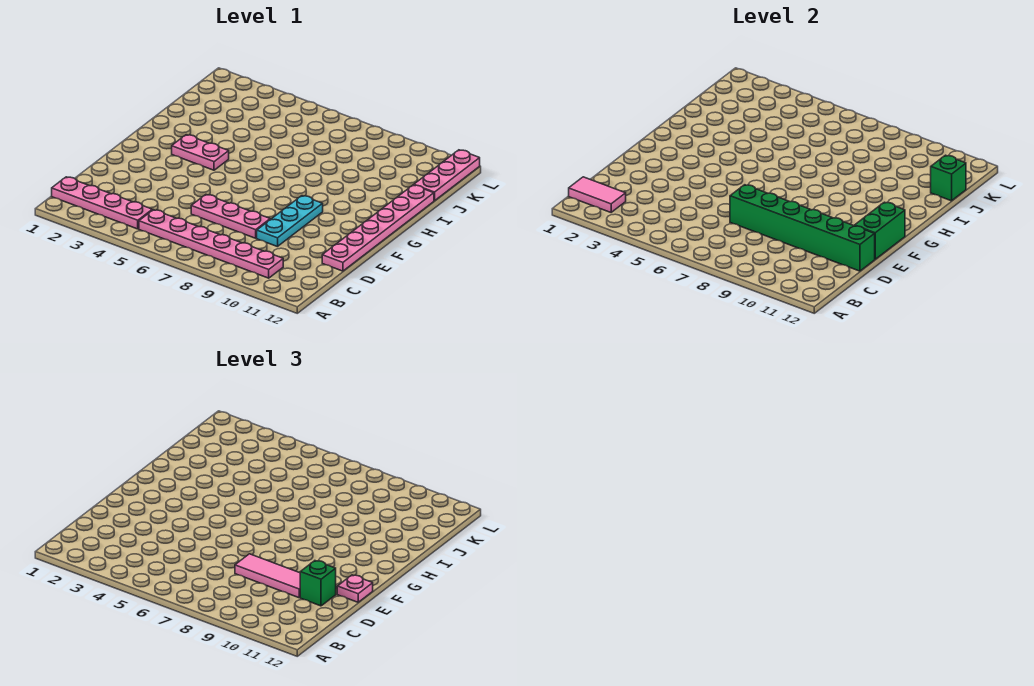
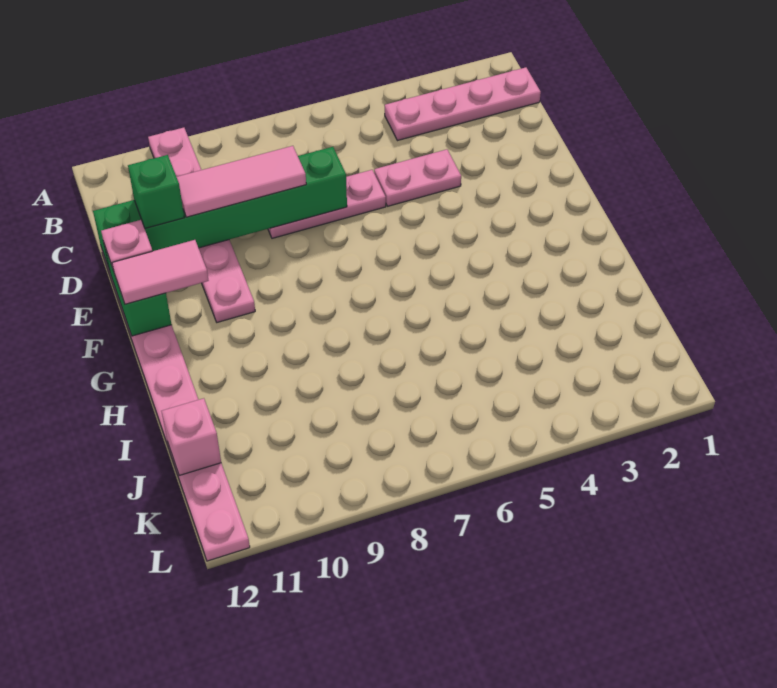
pink 1x2 tile [569,177,626,212] -> pink 1x2 tile moved to [112,240,209,304]
pink 1x6 plate [139,210,283,278] -> pink 1x6 plate turned to [148,128,255,322]
cyan 1x3 plate [257,196,323,247] -> none
pink 1x2 plate [172,135,229,170] -> pink 1x2 plate moved to [374,149,461,206]
green 1x1 brick [931,155,966,201] -> pink 1x1 brick [161,398,221,476]

